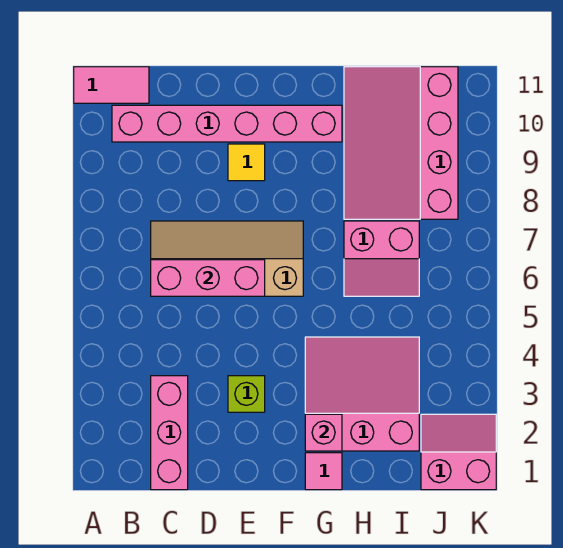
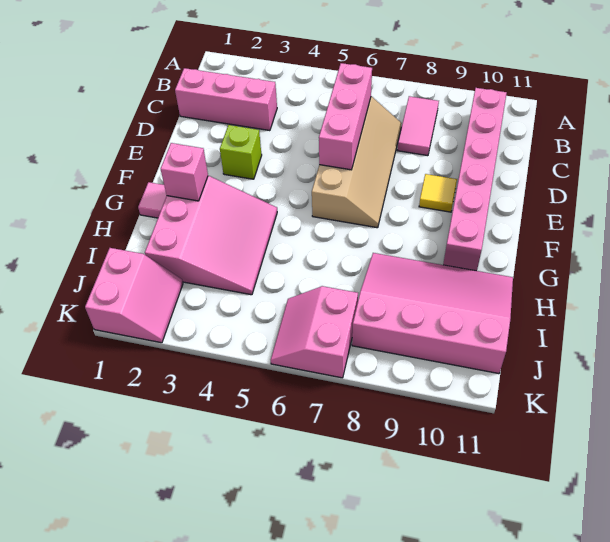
pink 1x2 tile [74,67,149,103] -> pink 1x2 tile moved to [397,96,439,156]
pink 2x2 slope [344,221,419,296] -> pink 2x2 slope moved to [271,286,358,378]

